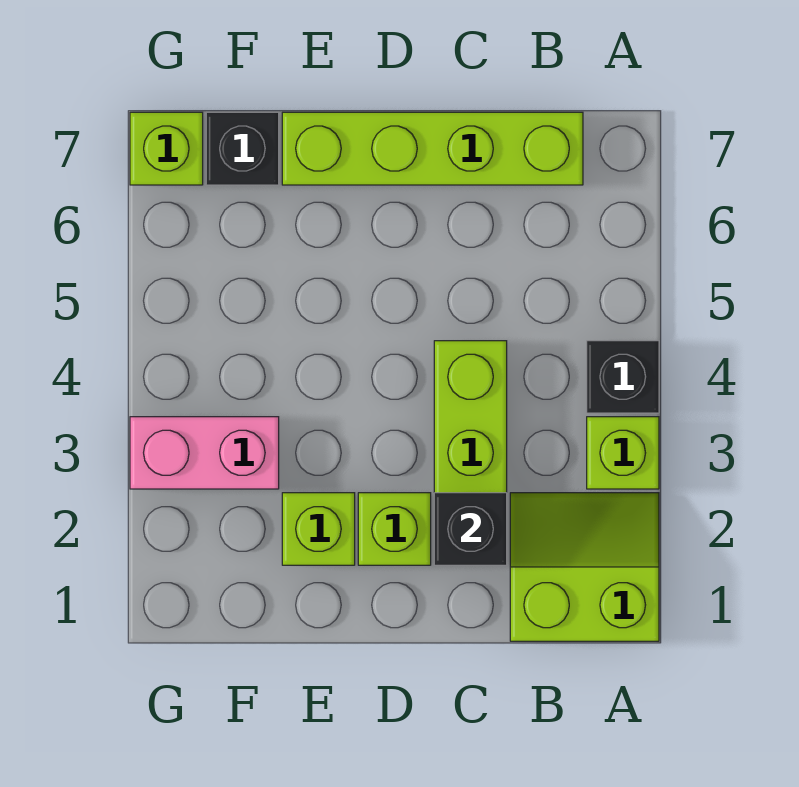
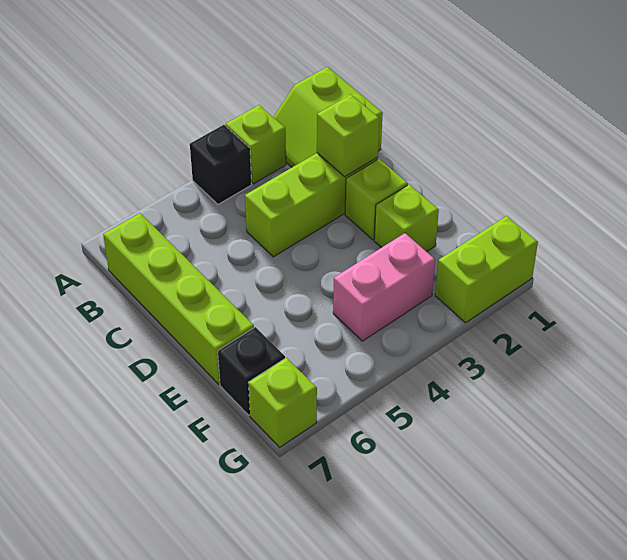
black 1x1 brick [434,493,507,565] -> lime 1x1 brick [317,95,379,177]
pink 1x2 brick [130,417,279,489] -> pink 1x2 brick turned to [333,233,435,341]
none -> lime 1x2 brick [435,216,538,323]

